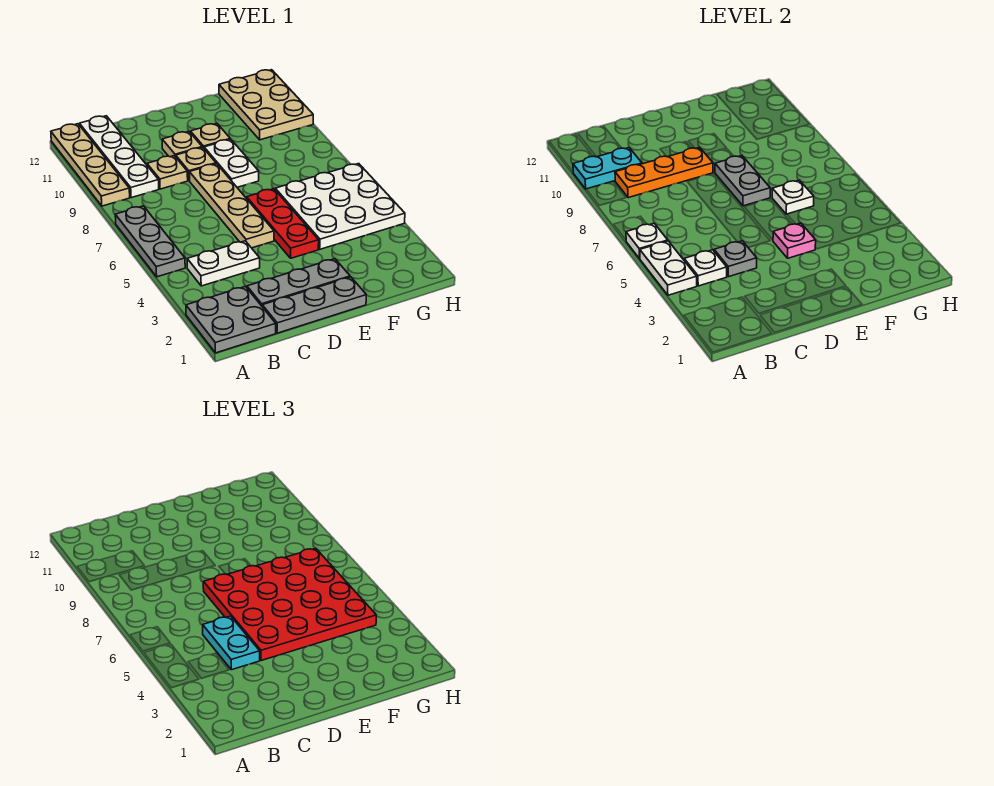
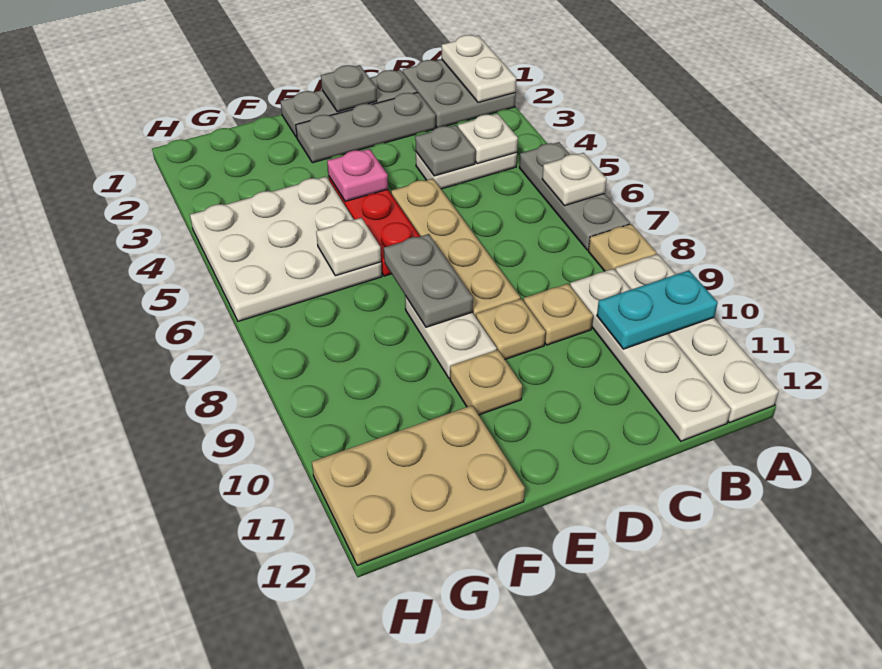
white 1x2 plate [640,241,697,295] -> white 1x2 plate moved to [442,35,516,102]
tan 1x4 plate [51,124,130,206] -> white 1x4 plate [615,254,779,423]
orange 1x3 plate [615,147,713,198] -> none
cyan 1x2 plate [203,616,260,670] -> none
none -> grey 1x1 plate [321,65,377,112]
red 4x4 plate [203,548,376,661] -> none
tan 1x1 plate [162,132,202,157] -> tan 1x1 plate moved to [588,224,656,271]
tan 2x3 plate [219,70,313,140] -> tan 2x3 plate turned to [312,405,525,565]

